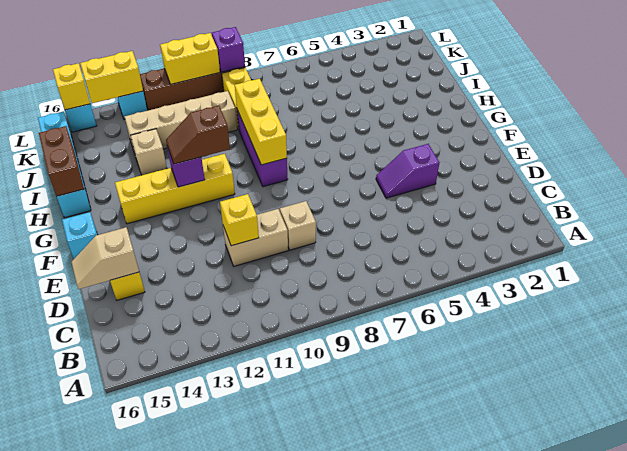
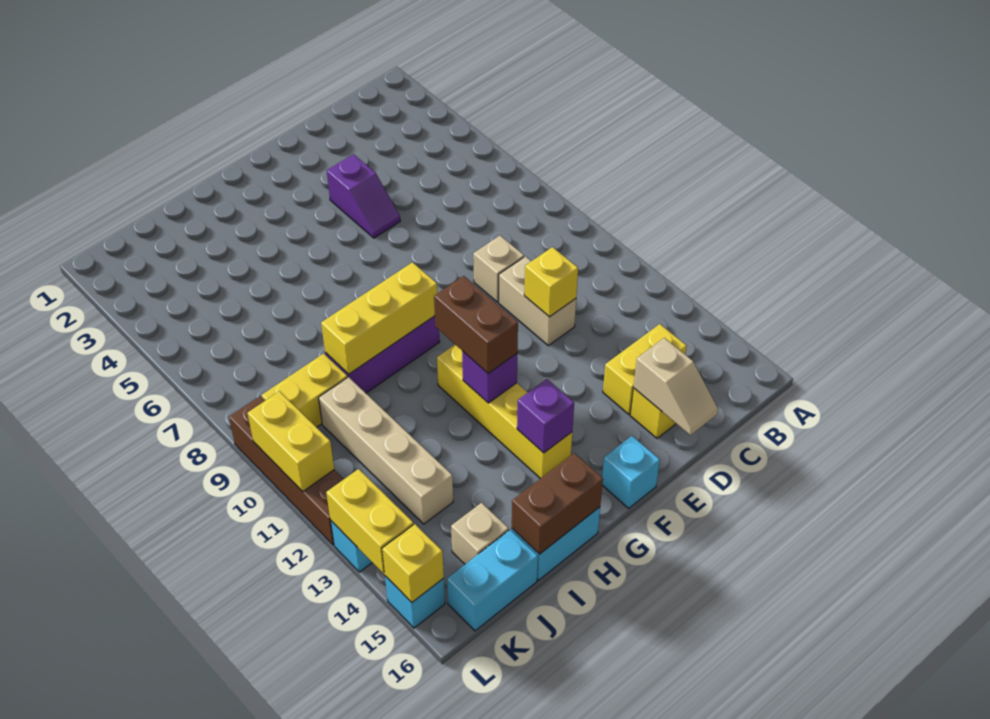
none -> yellow 1x2 brick [603,324,687,414]
brown 1x2 slope [166,106,230,164] -> brown 1x2 brick [434,276,518,374]
tan 1x1 brick [131,129,167,175] -> tan 1x1 brick moved to [451,503,509,564]
purple 1x1 brick [212,27,245,72] -> purple 1x1 brick moved to [517,379,574,453]

